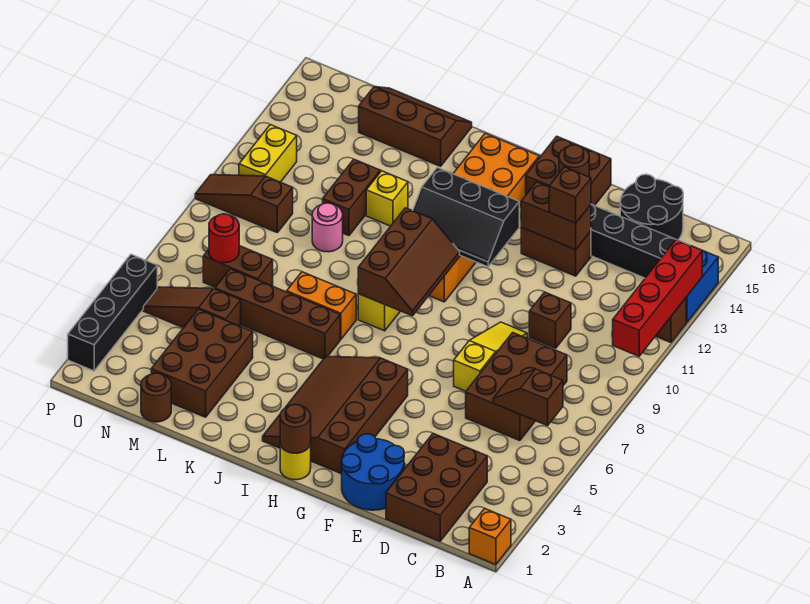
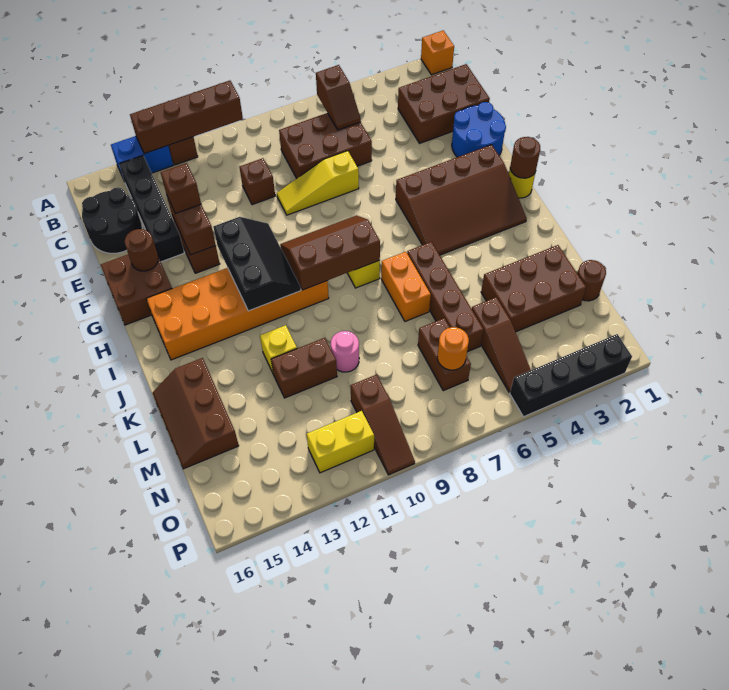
red 1x4 brick [613,240,702,356] -> brown 1x4 brick [130,81,243,154]
red 1x1 round brick [209,214,239,263] -> orange 1x1 round brick [437,327,469,370]

